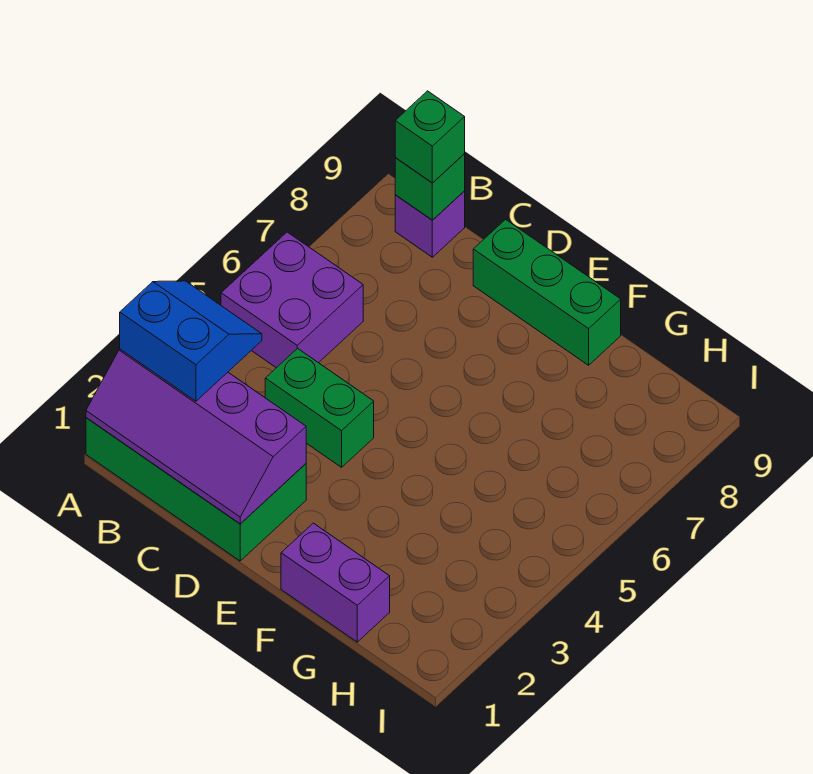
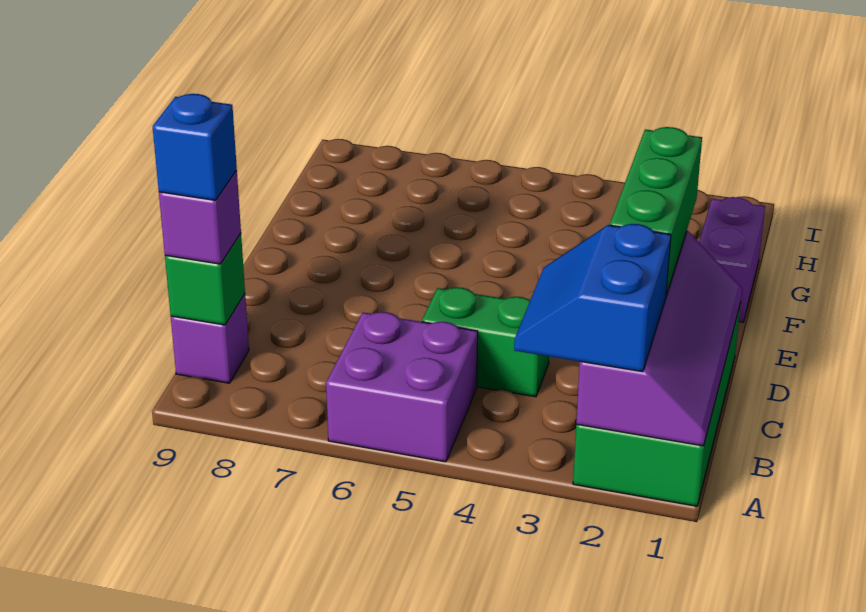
green 1x1 brick [395,91,465,183] -> purple 1x1 brick [159,170,241,264]
none -> blue 1x1 brick [153,94,237,200]
green 1x2 brick [265,348,374,467] -> green 1x2 brick turned to [422,287,549,397]
green 1x3 brick [473,219,621,365] -> green 1x3 brick moved to [610,127,702,295]

